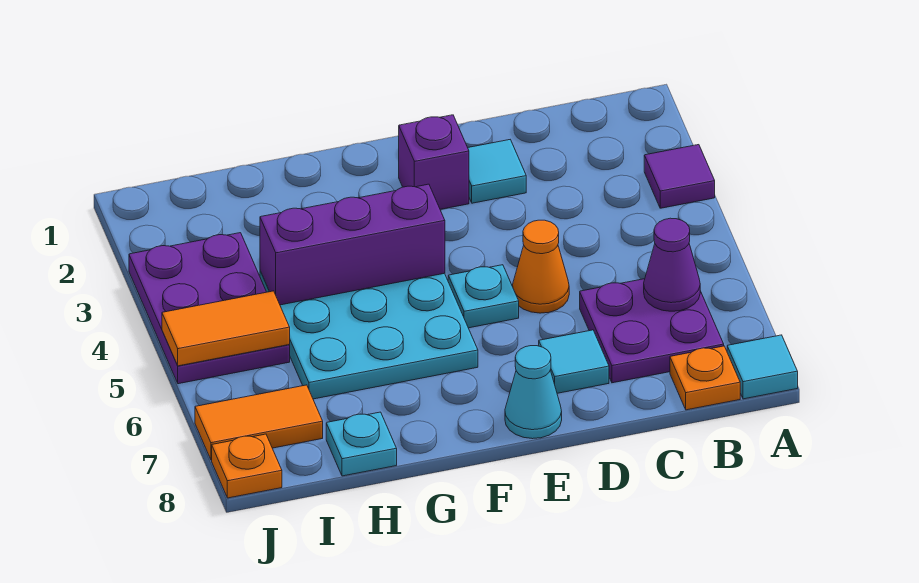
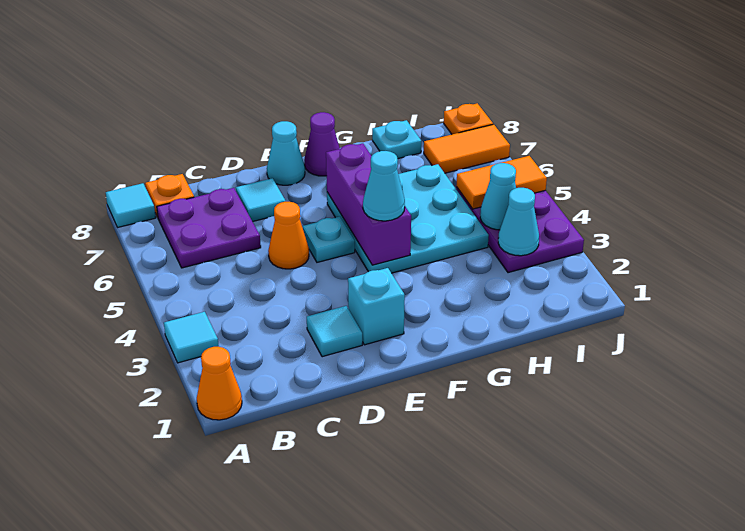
none -> orange 1x1 cone [197,347,242,420]
purple 1x1 tile [644,145,715,208] -> cyan 1x1 tile [164,312,219,363]
purple 1x1 cone [644,218,700,311] -> purple 1x1 cone moved to [304,112,340,176]
purple 1x1 brick [399,115,469,209] -> cyan 1x1 brick [348,268,405,345]
purple 1x3 brick [260,184,445,305] -> purple 1x3 brick turned to [326,143,411,265]
none -> cyan 1x1 cone [363,151,405,221]
none -> cyan 1x1 cone [498,188,539,256]
none -> cyan 1x1 cone [480,163,516,230]

